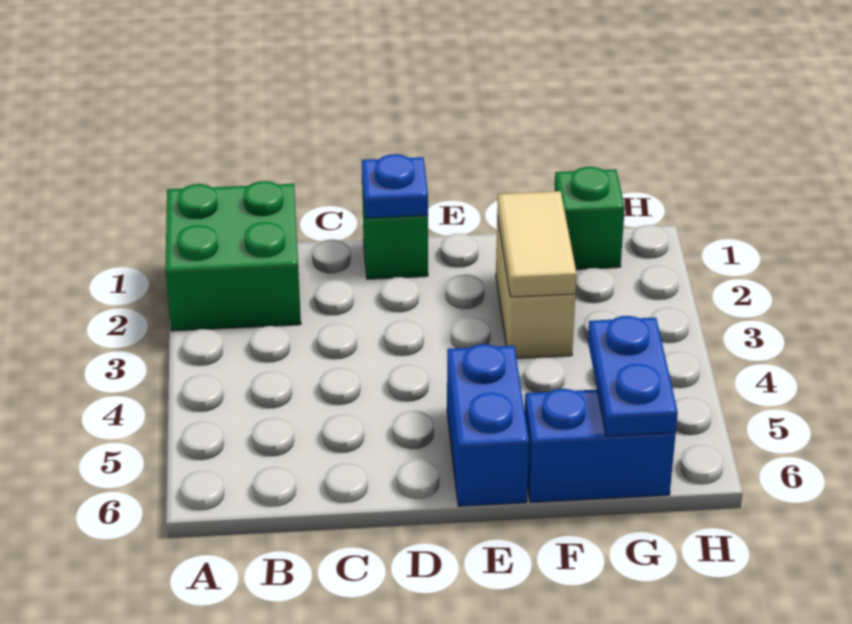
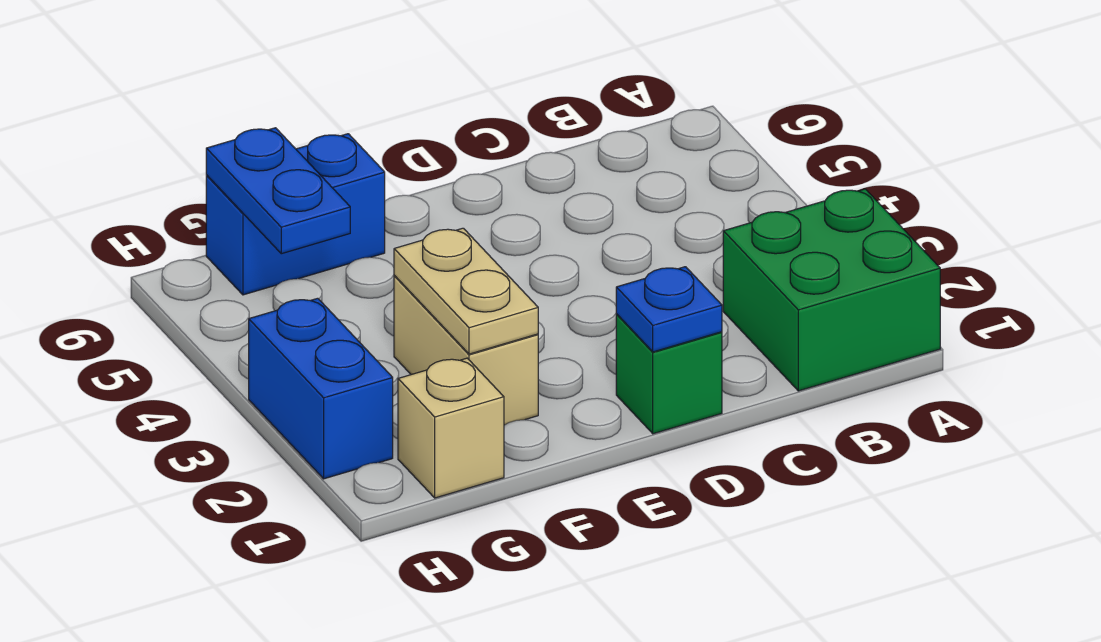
blue 1x2 brick [447,344,529,506] -> blue 1x2 brick moved to [249,298,393,479]
tan 1x2 tile [497,191,577,297] -> tan 1x2 plate [394,228,538,354]
green 1x1 brick [554,167,625,269] -> tan 1x1 brick [398,358,504,498]

